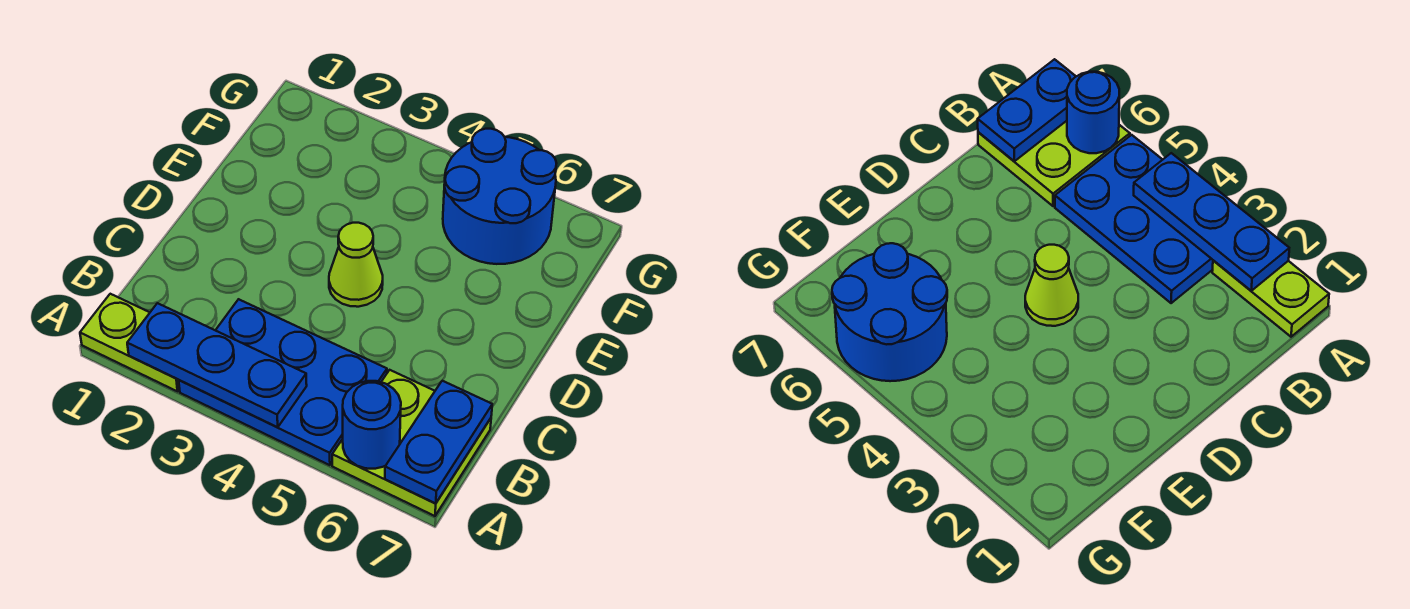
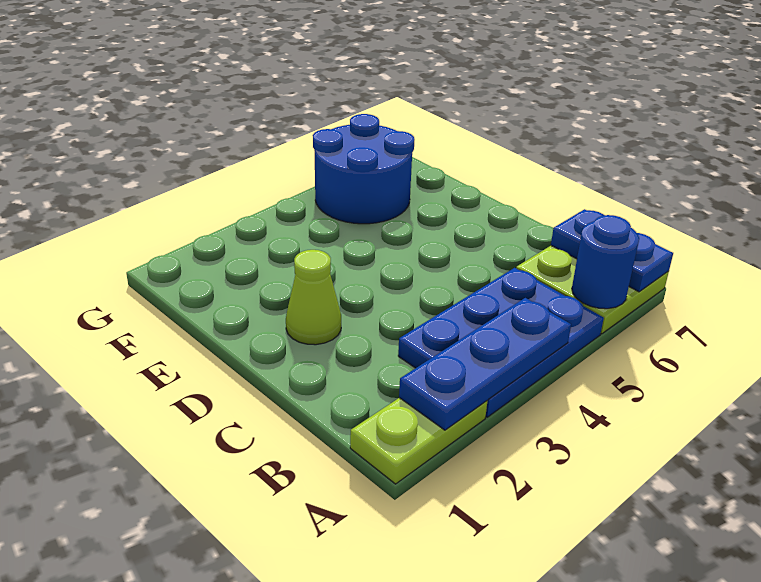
lime 1x1 cone [329,223,383,307] -> lime 1x1 cone moved to [286,250,341,345]

